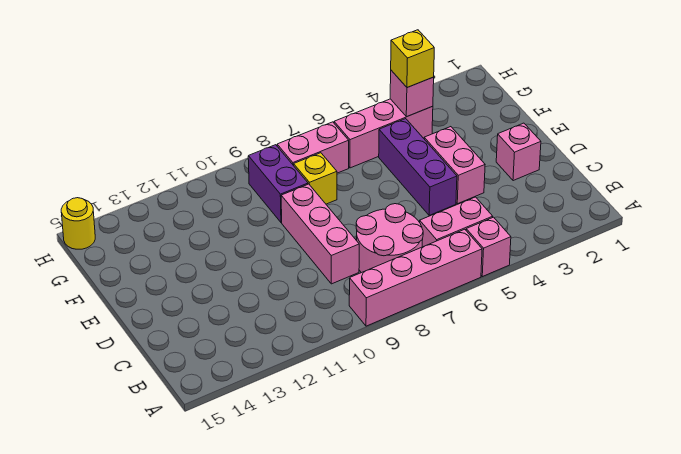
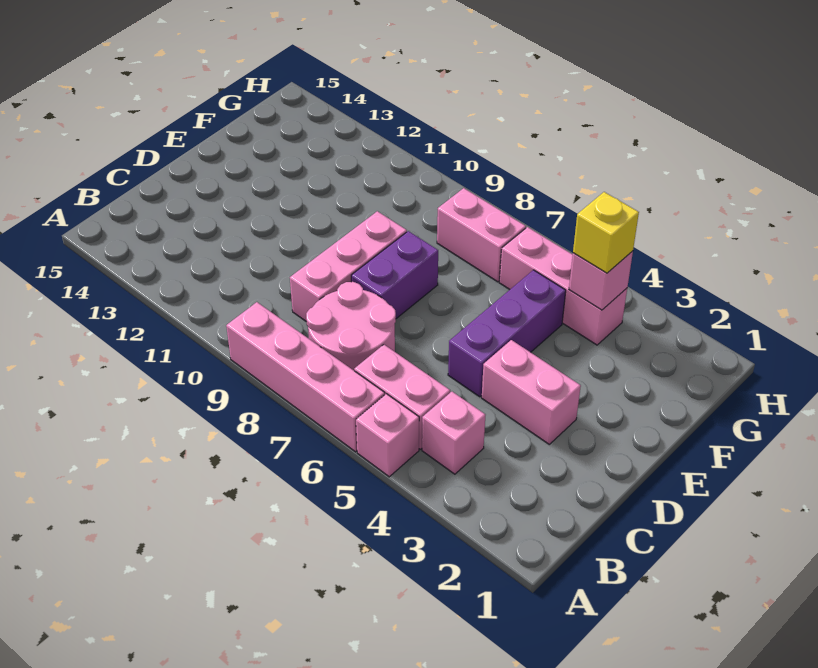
pink 1x1 brick [496,123,541,181] -> pink 1x1 brick moved to [422,392,485,474]
pink 1x2 brick [424,127,485,204] -> pink 1x2 brick turned to [482,340,581,444]
yellow 1x1 brick [294,153,337,204] -> none
purple 1x2 brick [248,145,308,222] -> purple 1x2 brick moved to [351,231,438,319]
yellow 1x1 round brick [61,198,95,249] -> none

